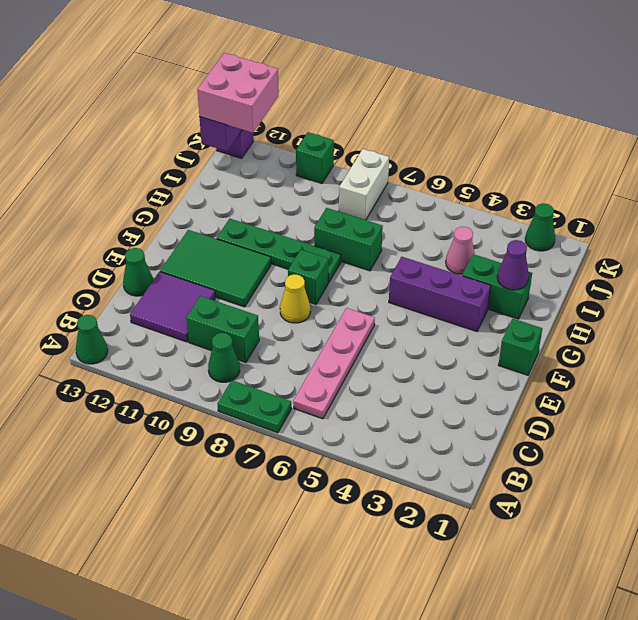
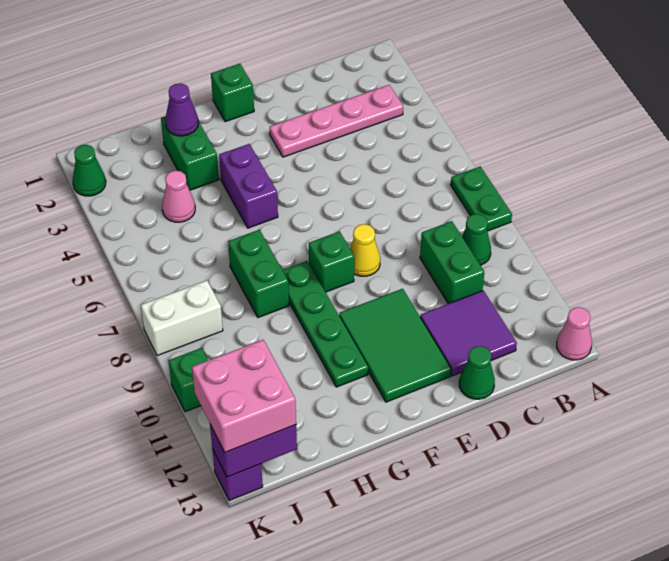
green 1x1 cone [76,315,108,364] -> pink 1x1 cone [557,307,592,360]
pink 1x4 plate [293,308,375,419] -> pink 1x4 plate moved to [270,85,403,157]
purple 1x3 brick [389,257,491,332] -> purple 1x2 brick [219,144,278,228]

